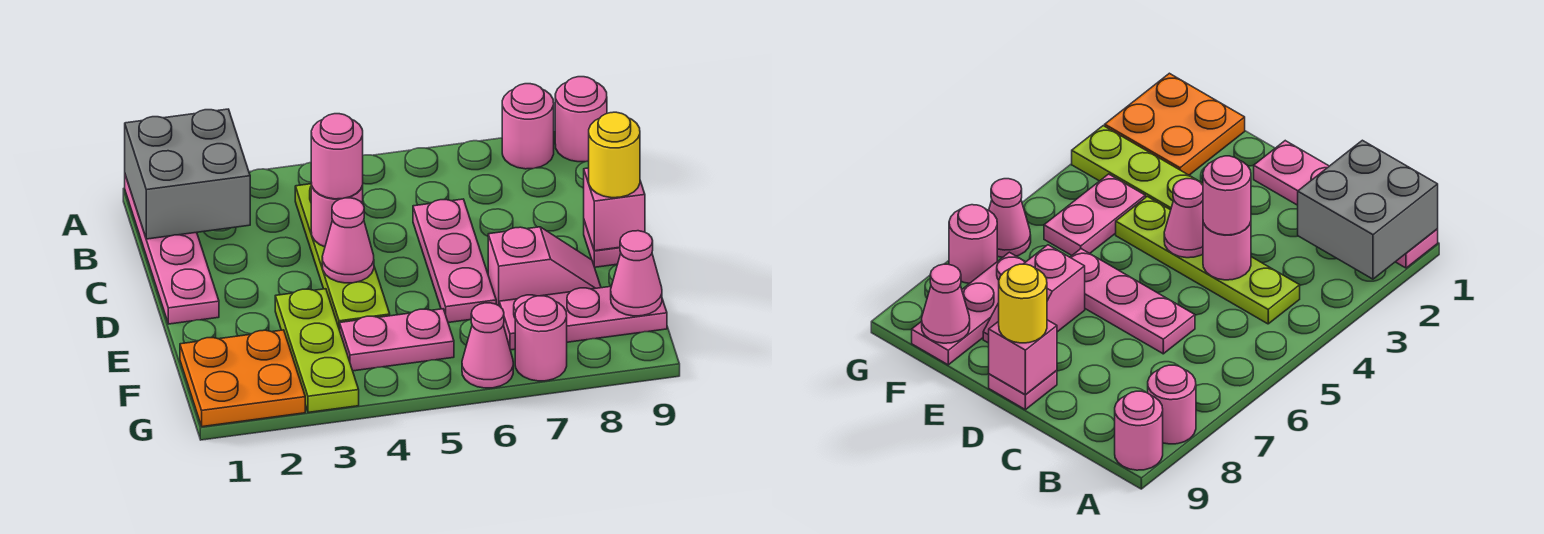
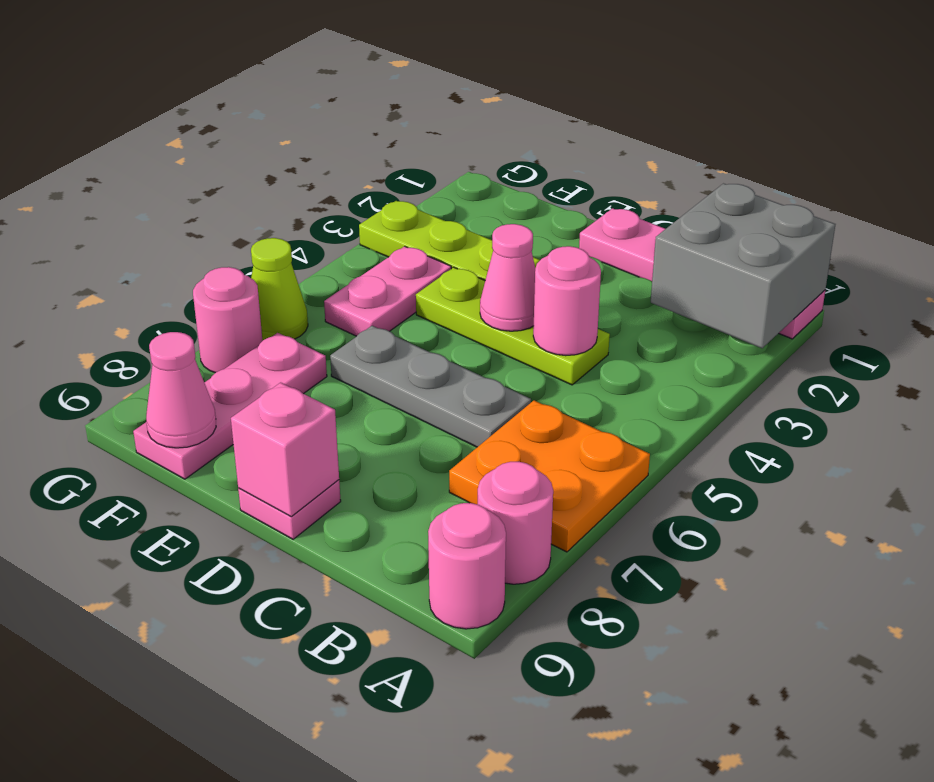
lime 1x4 plate [295,184,390,330] -> lime 1x3 plate [416,267,610,385]
pink 1x1 round brick [311,114,363,199] -> none
pink 1x3 plate [413,199,496,323] -> grey 1x3 plate [330,326,531,447]
yellow 1x1 round brick [589,112,640,198] -> none
pink 1x2 slope [488,227,601,305] -> none
orange 2x2 plate [180,330,305,427] -> orange 2x2 plate moved to [449,400,650,552]
pink 1x1 cone [462,303,513,388] -> lime 1x1 cone [251,238,308,341]

